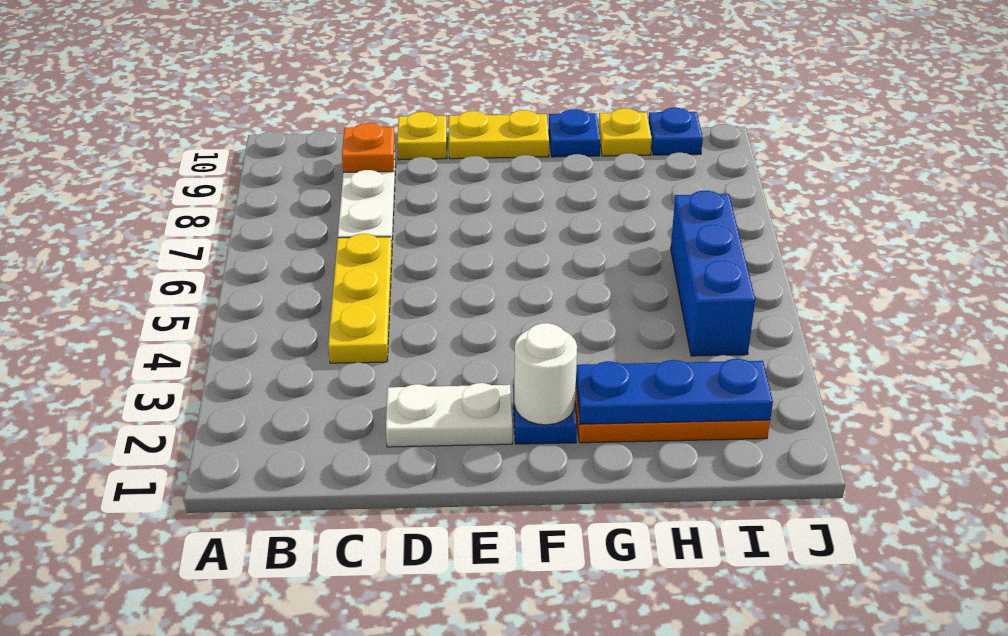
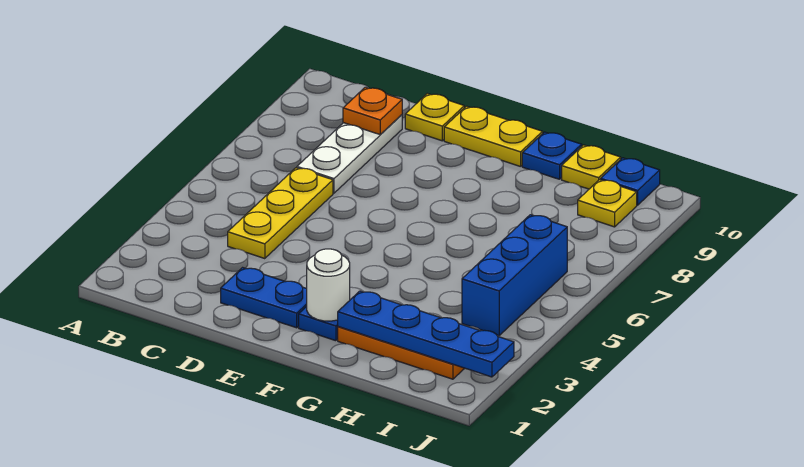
white 1x2 plate [386,383,512,447] -> blue 1x2 plate [221,268,307,328]
blue 1x3 plate [576,359,773,424] -> blue 1x4 plate [338,291,514,377]
none -> yellow 1x1 plate [578,180,637,227]

